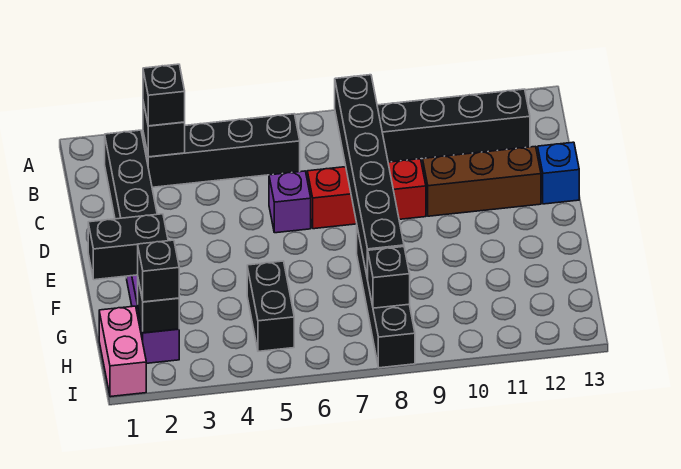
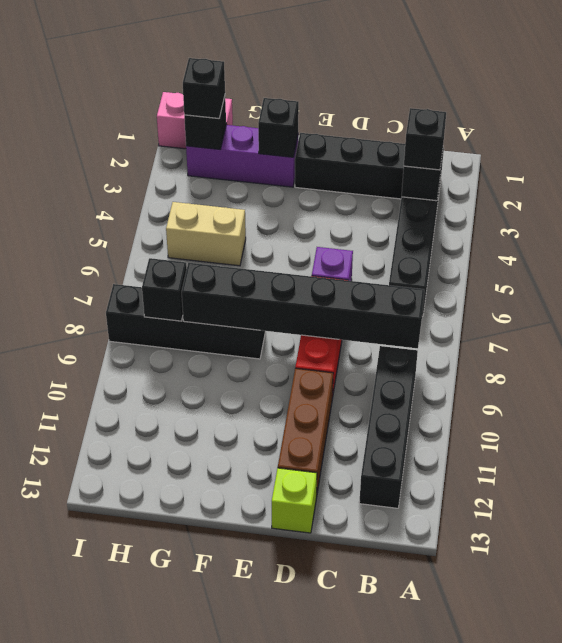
blue 1x1 brick [538,142,579,204] -> lime 1x1 brick [272,468,317,533]
black 1x2 brick [88,214,168,280] -> black 1x1 brick [258,98,299,157]
black 1x2 brick [247,261,294,351] -> tan 1x2 brick [166,202,246,266]

